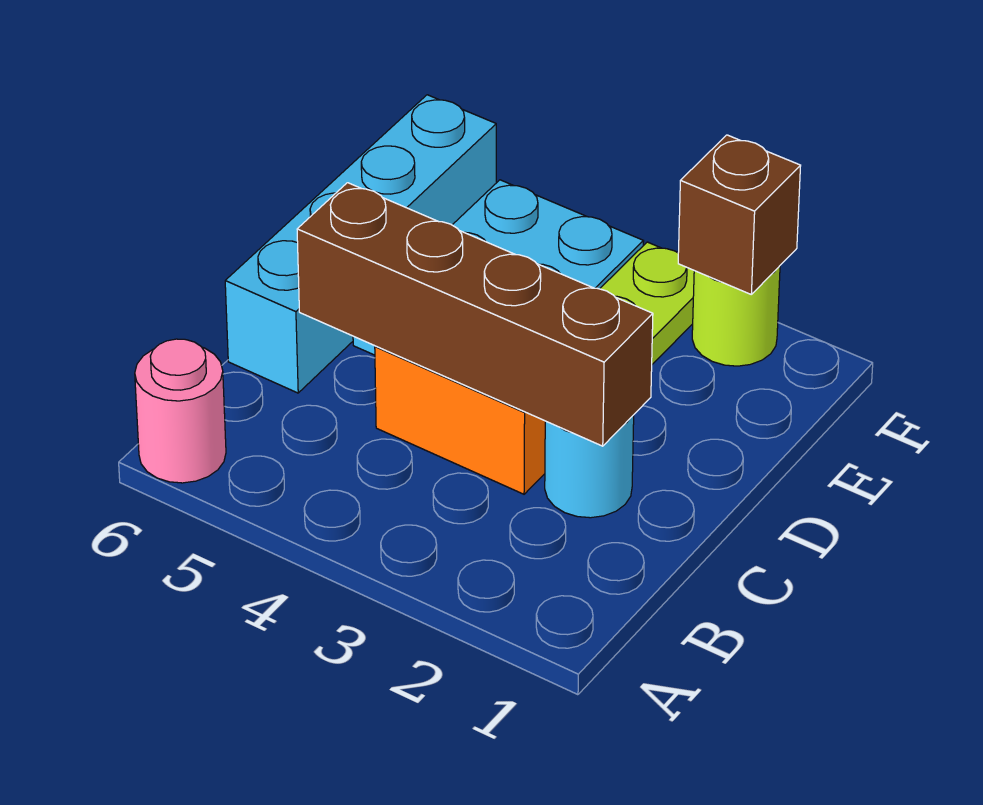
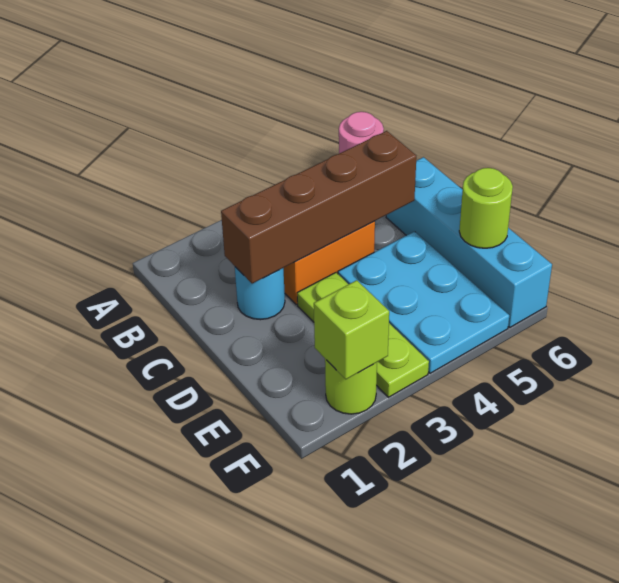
none -> lime 1x1 round brick [459,168,513,248]
brown 1x1 brick [678,135,801,294] -> lime 1x1 brick [314,280,389,379]

